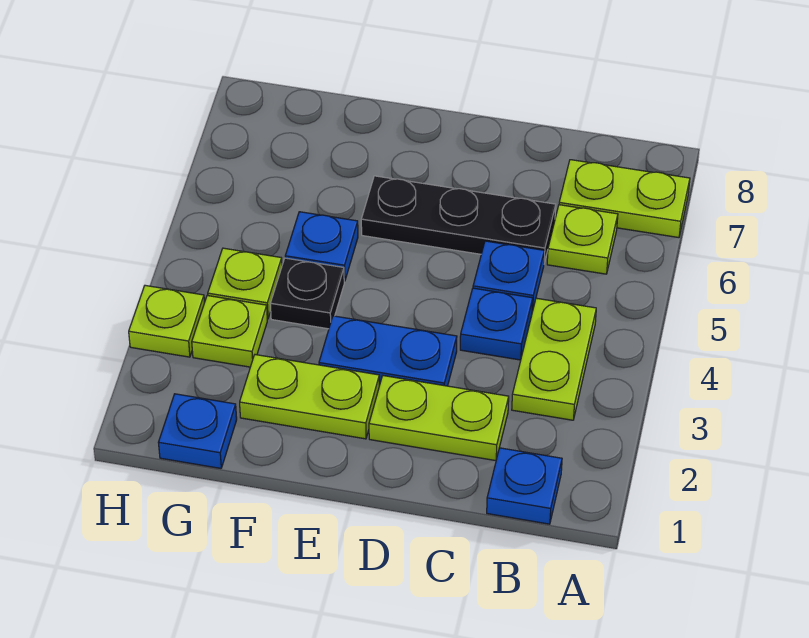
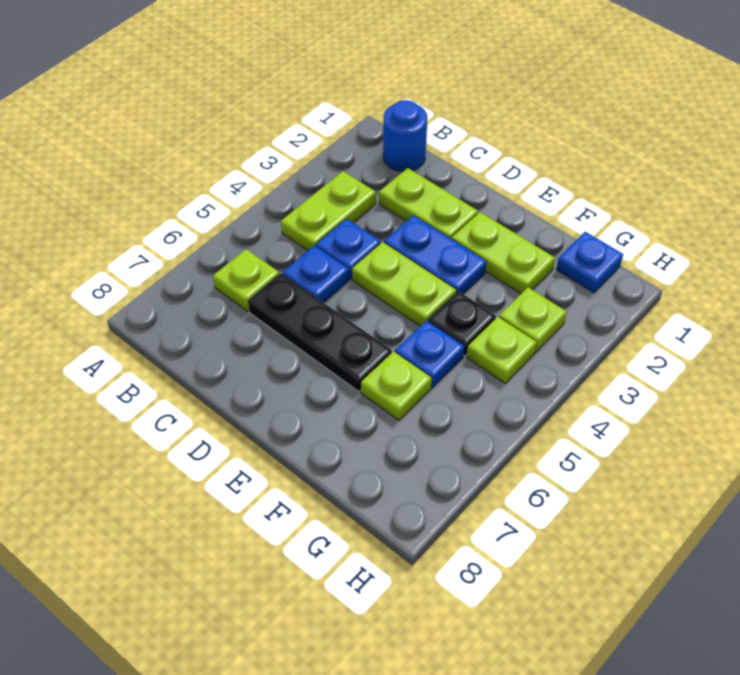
lime 1x2 plate [559,160,690,238] -> lime 1x2 plate moved to [352,242,456,326]
blue 1x1 plate [487,448,562,524] -> blue 1x1 round brick [383,100,427,172]
lime 1x1 plate [129,285,205,357] -> lime 1x1 plate moved to [361,351,432,420]

